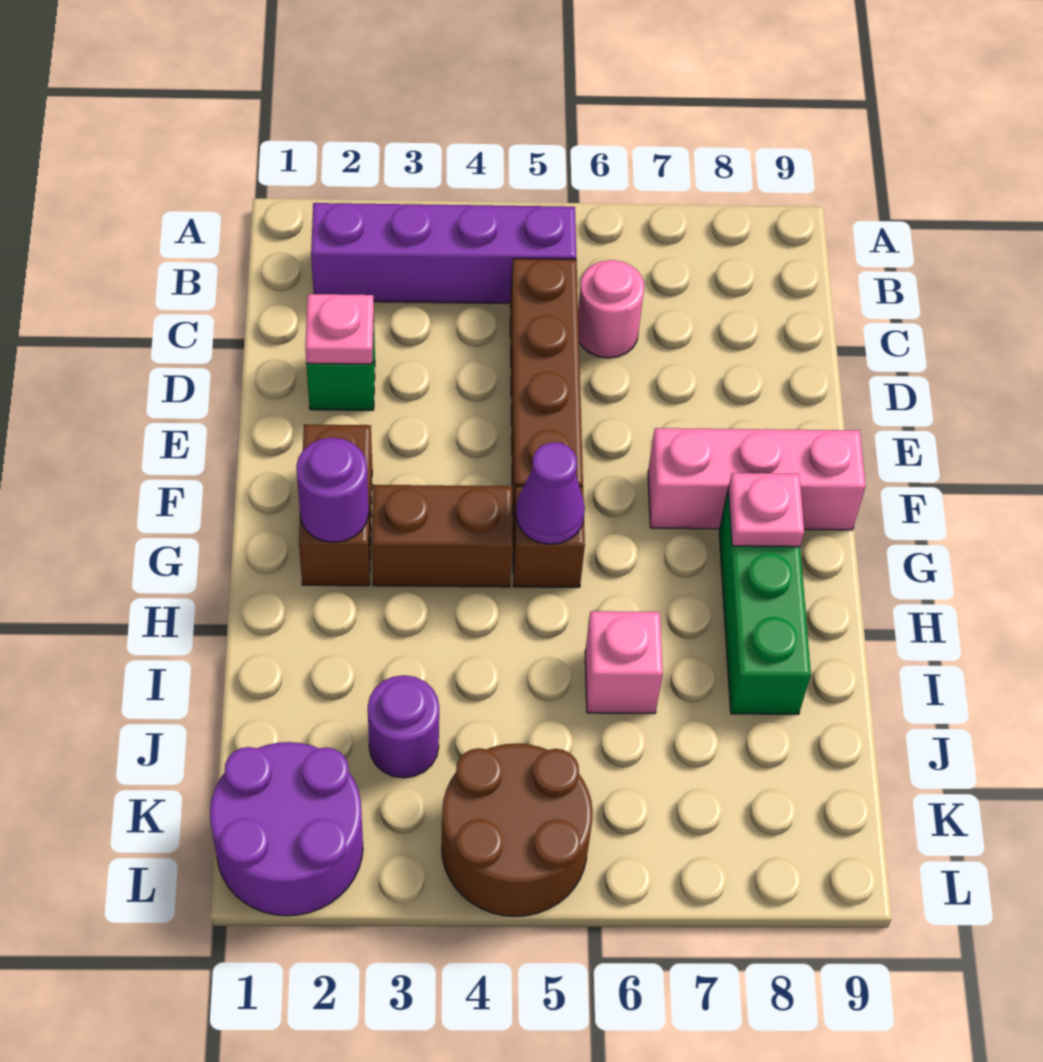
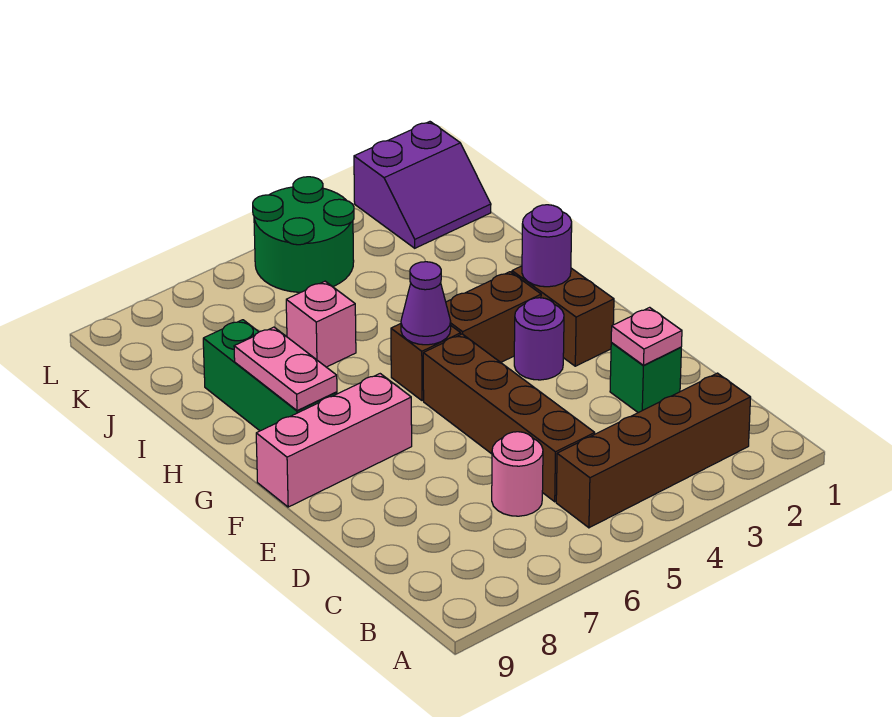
purple 1x4 brick [311,203,576,303] -> brown 1x4 brick [556,373,751,528]
pink 1x1 plate [728,473,804,547] -> pink 1x2 plate [234,327,337,411]
purple 1x1 round brick [368,675,439,778] -> purple 1x1 round brick moved to [514,298,564,380]
purple 2x2 round brick [210,742,363,916] -> purple 2x2 slope [354,122,491,248]
brown 2x2 round brick [442,743,593,917] -> green 2x2 round brick [253,177,354,292]

